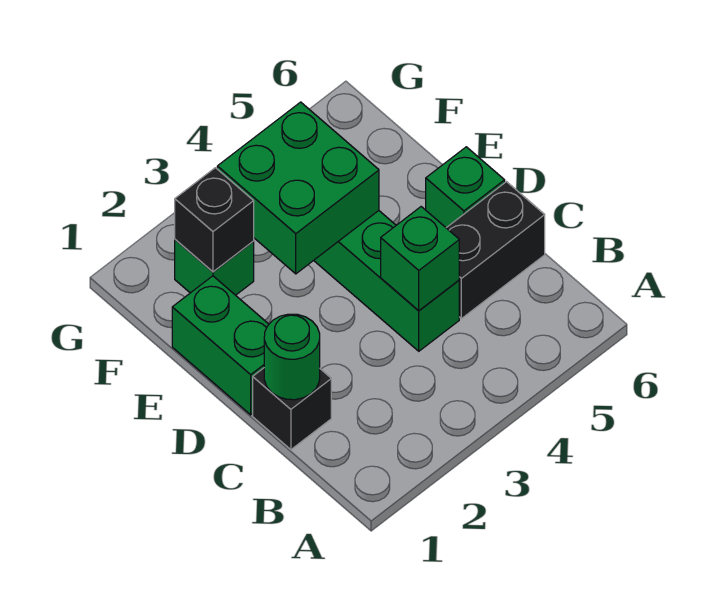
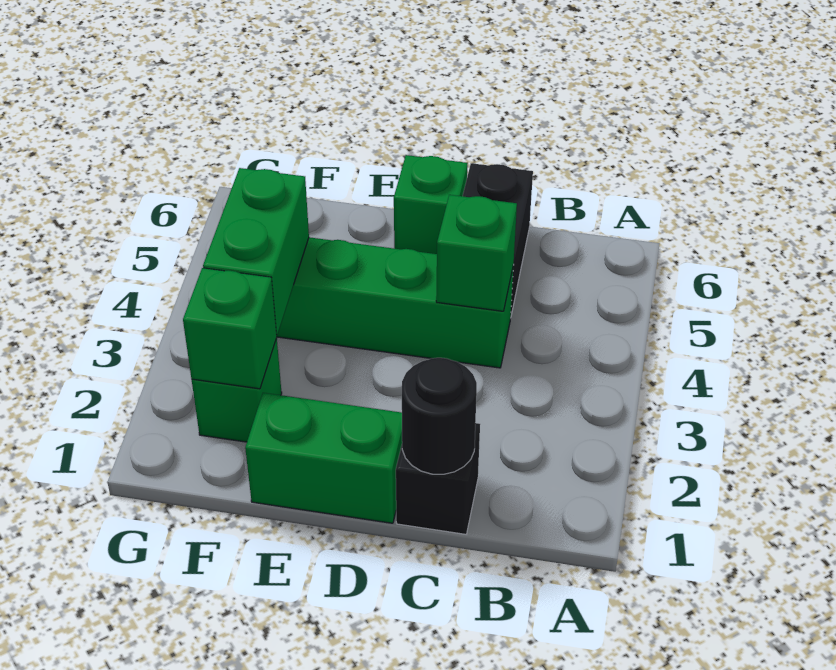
green 1x1 round brick [264,314,320,400] -> black 1x1 round brick [402,358,477,474]
green 2x2 brick [217,102,379,274] -> green 1x2 brick [203,168,309,335]
black 1x1 brick [175,168,254,272] -> green 1x1 brick [183,268,277,389]

